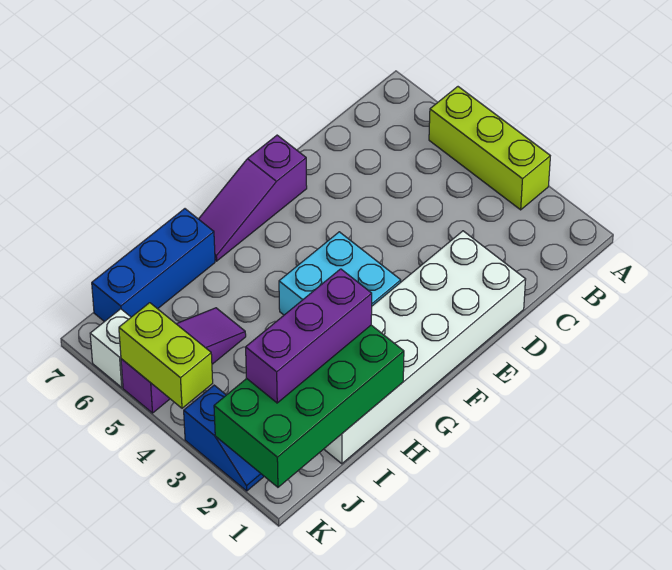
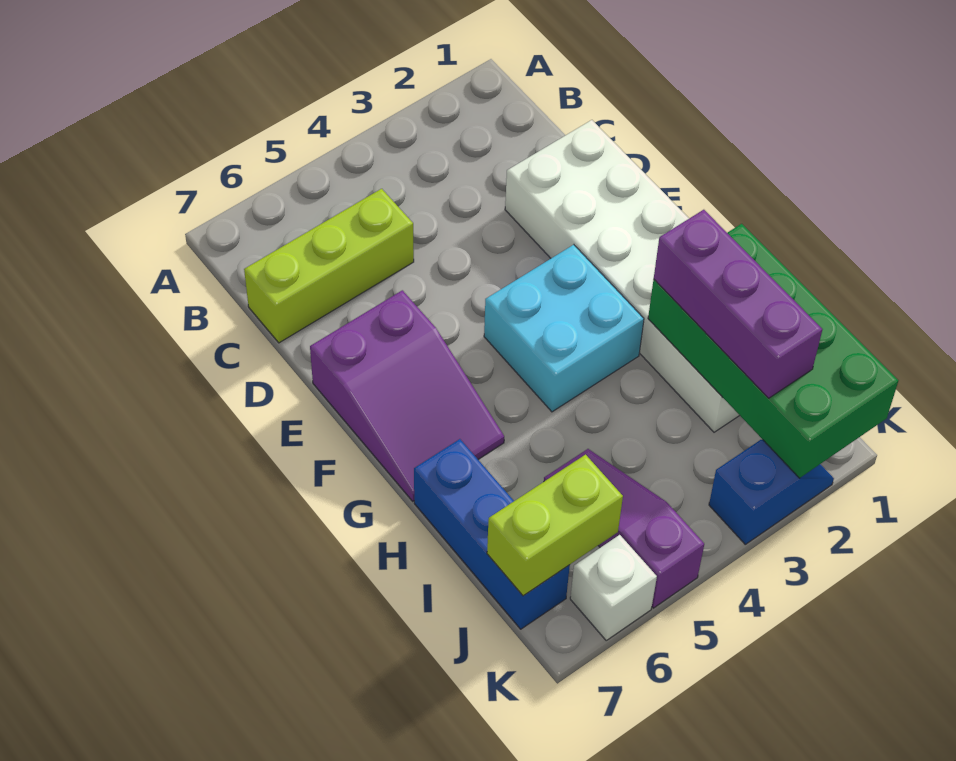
lime 1x3 brick [429,87,550,210] -> lime 1x3 brick moved to [244,189,414,343]
purple 1x3 slope [199,135,307,261] -> purple 2x3 slope [310,290,504,501]
lime 1x2 brick [119,303,213,408] -> lime 1x2 brick moved to [487,455,623,596]

